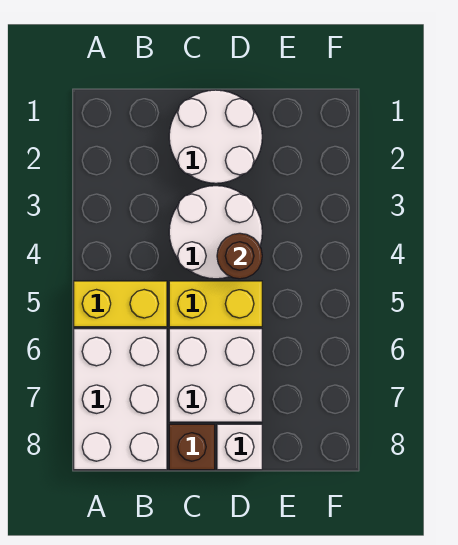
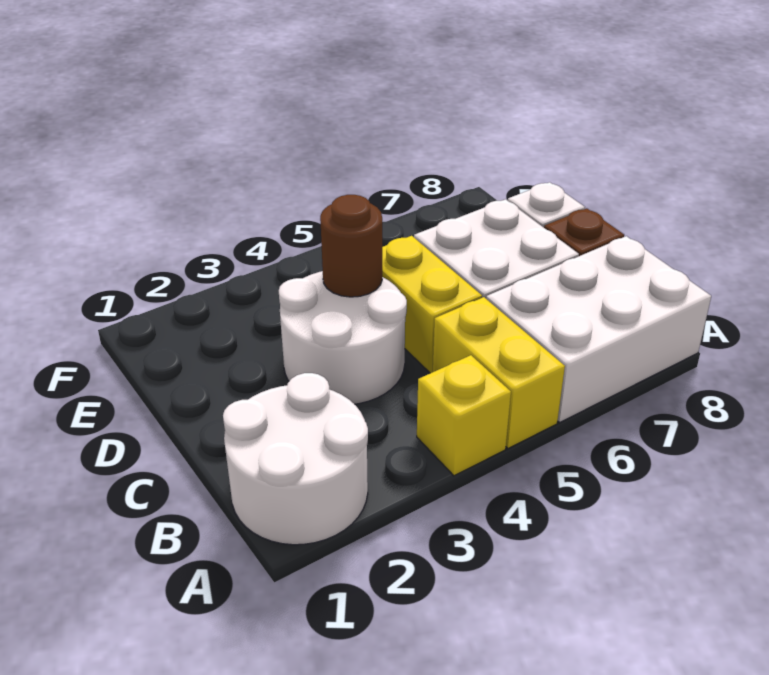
none -> yellow 1x1 brick [417,355,511,476]
white 2x2 round brick [169,90,262,183] -> white 2x2 round brick moved to [223,373,368,545]

